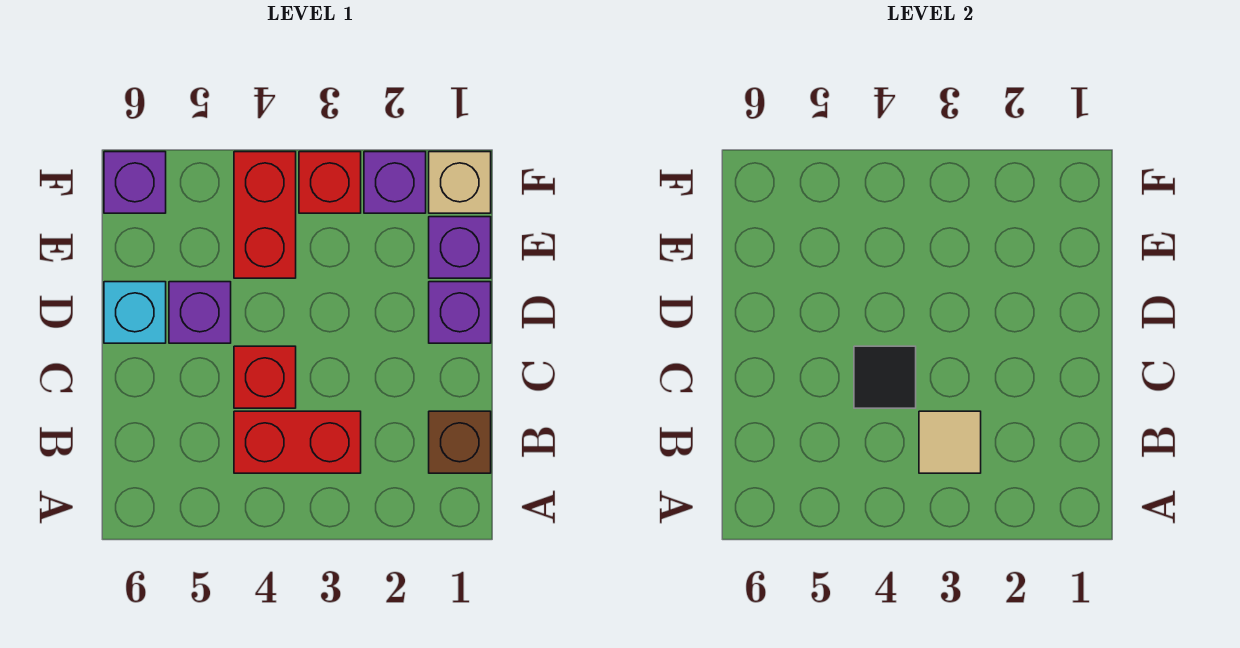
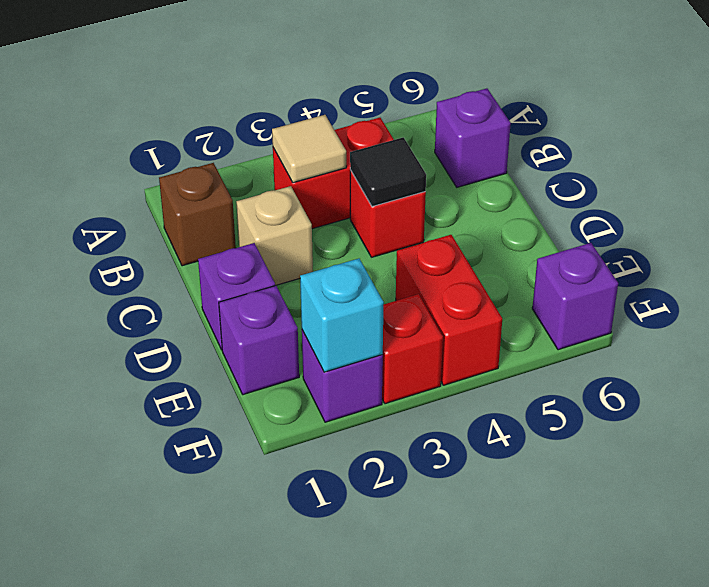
purple 1x1 brick [169,282,231,343] -> purple 1x1 brick moved to [435,88,511,187]
cyan 1x1 brick [104,282,166,343] -> cyan 1x1 brick moved to [300,259,384,372]
tan 1x1 brick [429,152,491,213] -> tan 1x1 brick moved to [236,186,313,286]

